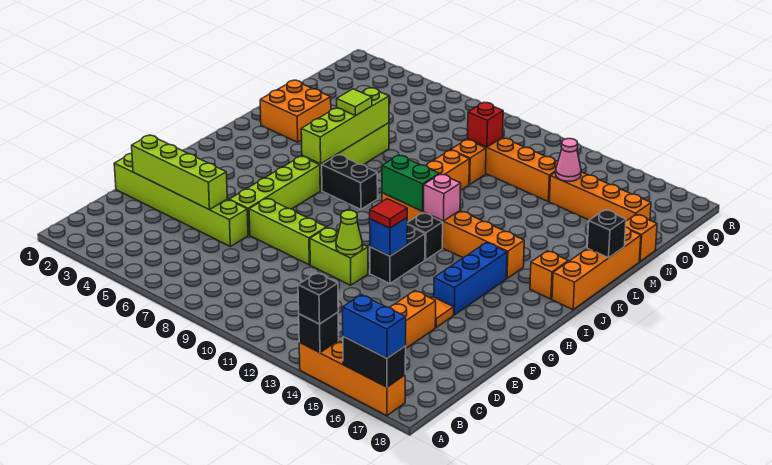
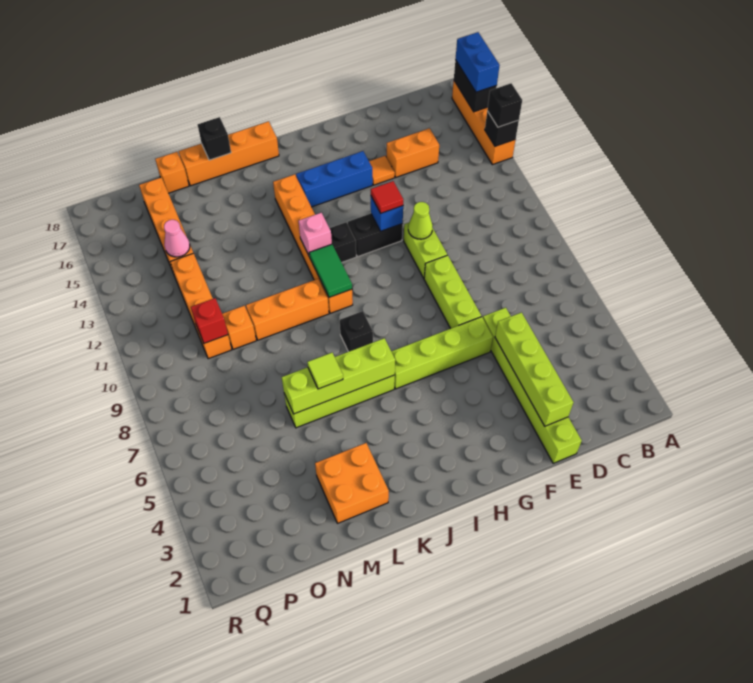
black 1x2 brick [322,155,378,209] -> black 1x1 brick [340,311,373,352]
green 1x2 brick [382,155,439,211] -> green 1x2 tile [309,244,352,297]
orange 1x1 brick [530,251,568,299] -> none

